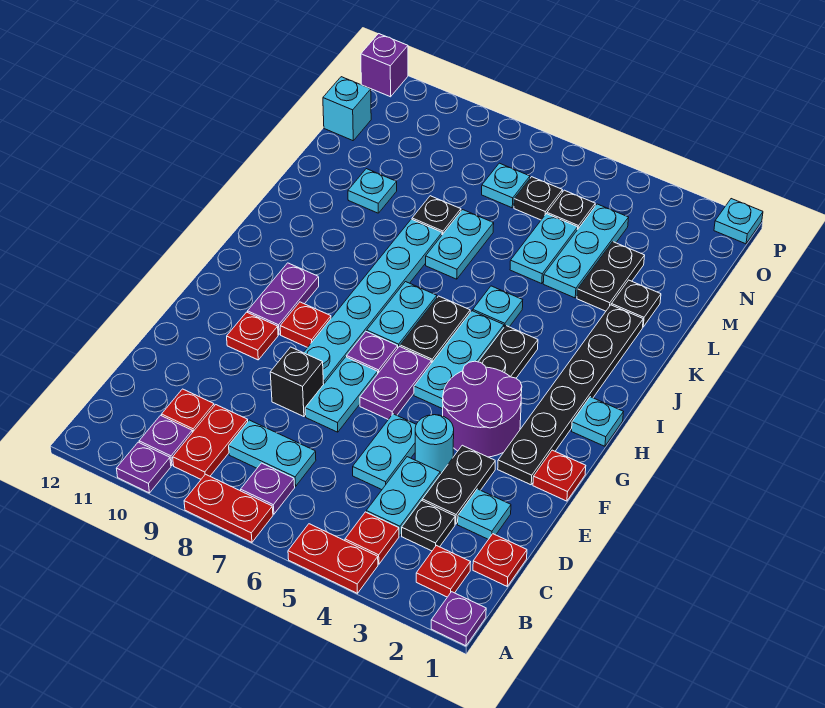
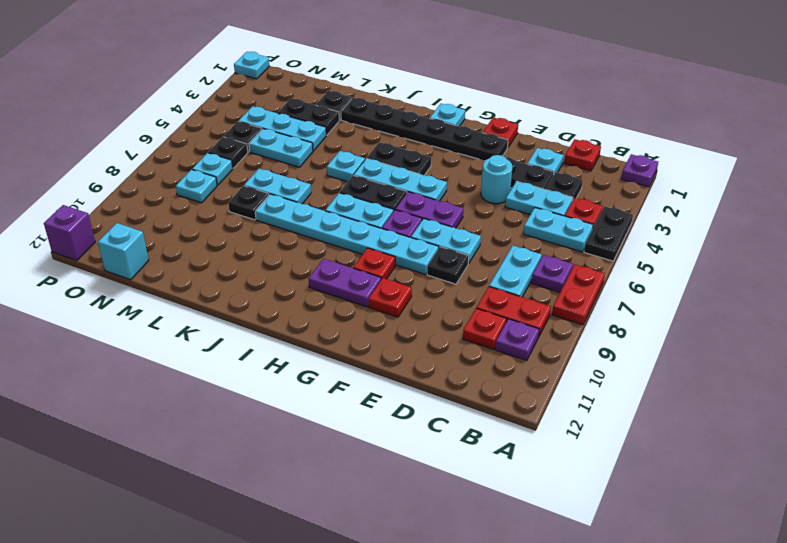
red 1x2 plate [288,524,378,593] -> black 1x2 plate [584,206,633,261]
purple 1x1 plate [116,442,171,493] -> none
red 1x1 plate [416,545,470,597] -> none
cyan 1x2 plate [353,414,416,490] -> cyan 1x2 plate moved to [523,208,593,252]
black 1x1 brick [270,347,324,417] -> black 1x1 plate [427,247,469,284]
purple 2x2 round brick [443,361,522,457] -> none
cyan 1x1 plate [348,169,397,213] -> cyan 1x1 plate moved to [176,170,217,203]

